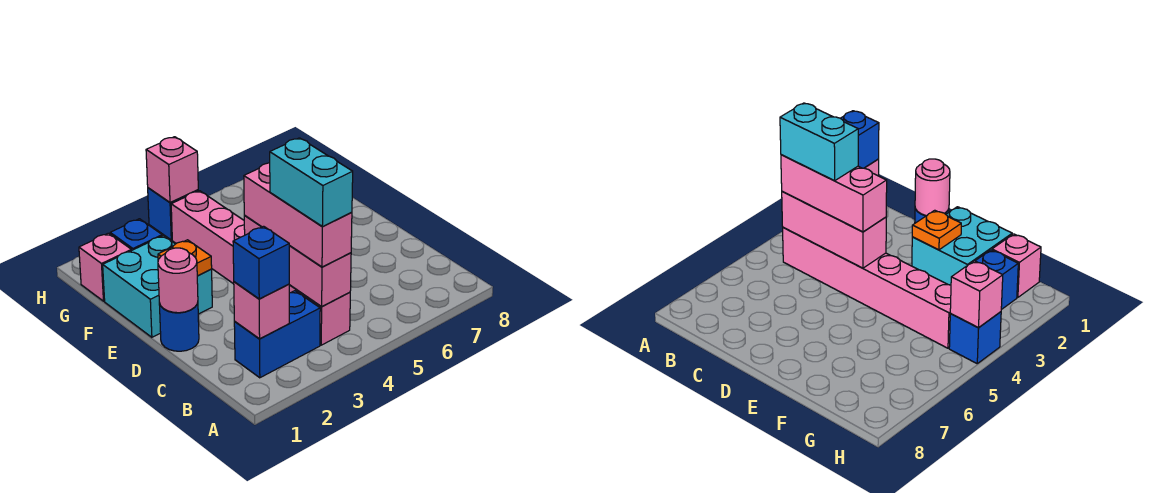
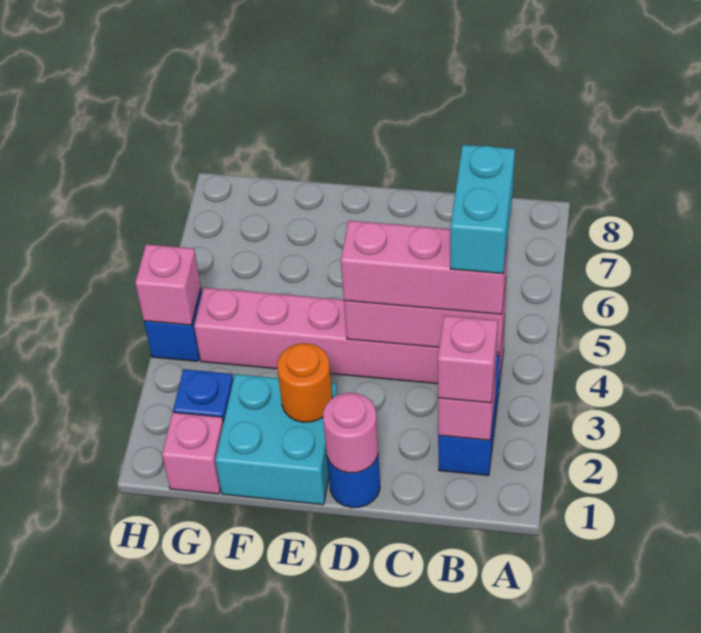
blue 1x1 brick [233,226,289,299] -> pink 1x1 brick [438,316,498,403]
cyan 1x2 brick [270,138,353,227] -> cyan 1x2 brick turned to [450,145,515,274]
orange 1x1 plate [158,240,212,276] -> orange 1x1 round brick [277,343,332,422]

